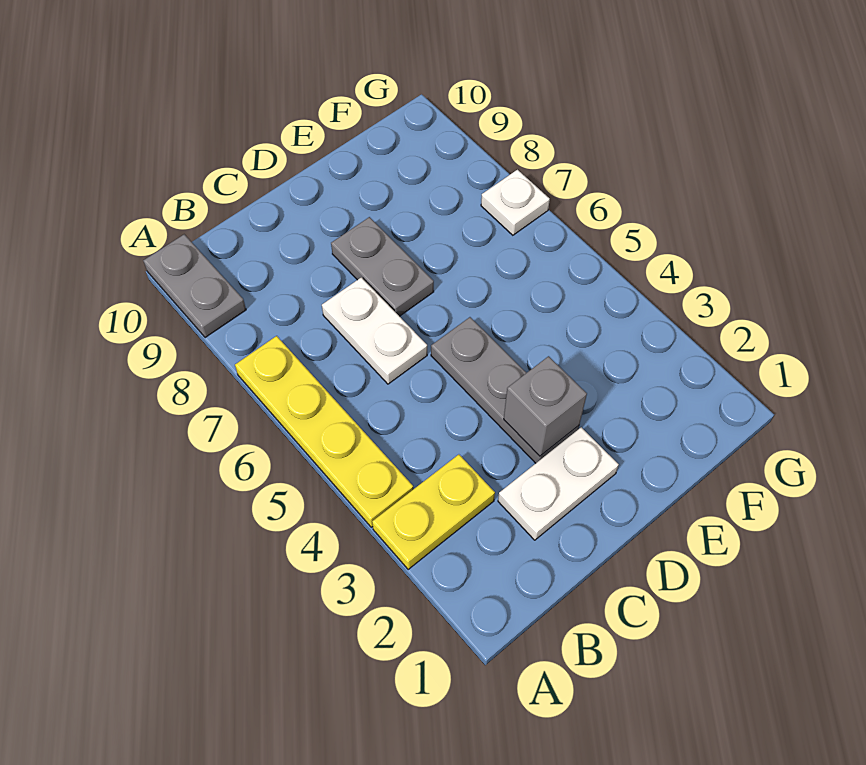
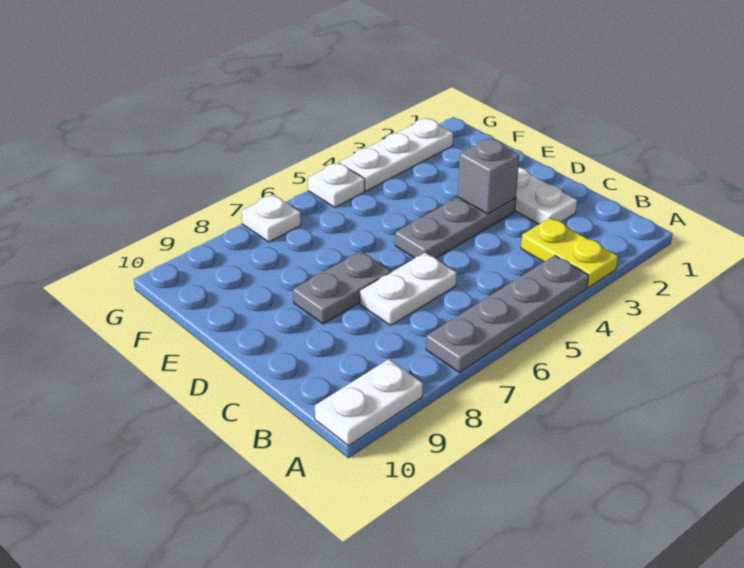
yellow 1x4 plate [235,336,413,527] -> grey 1x4 plate [426,255,589,373]
grey 1x2 plate [143,234,246,338] -> white 1x2 plate [315,359,423,446]
none -> white 1x3 plate [339,118,453,191]
none -> white 1x1 plate [308,163,365,207]

